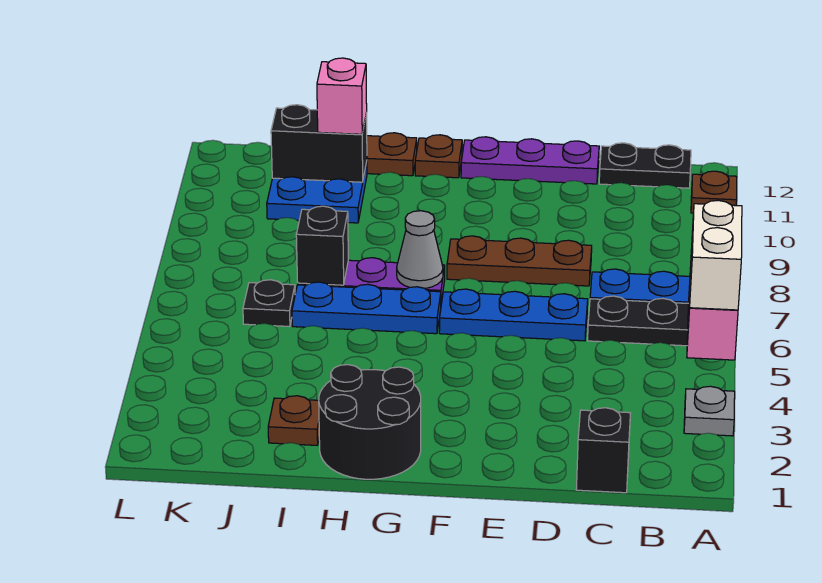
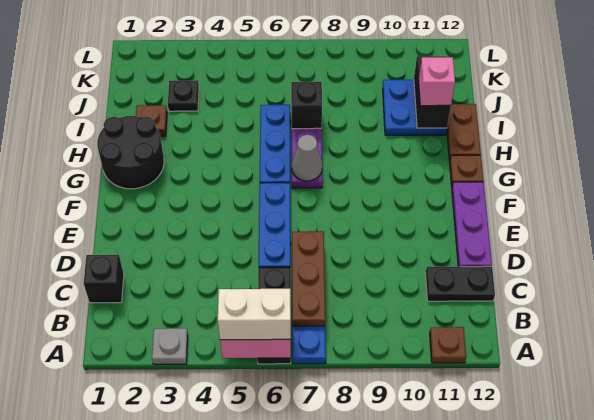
black 1x2 plate [599,143,691,188] -> black 1x2 plate turned to [426,266,495,301]
brown 1x3 plate [447,236,592,286] -> brown 1x3 plate moved to [292,231,326,326]
black 1x1 plate [243,280,295,327] -> black 1x1 plate moved to [168,80,199,111]

